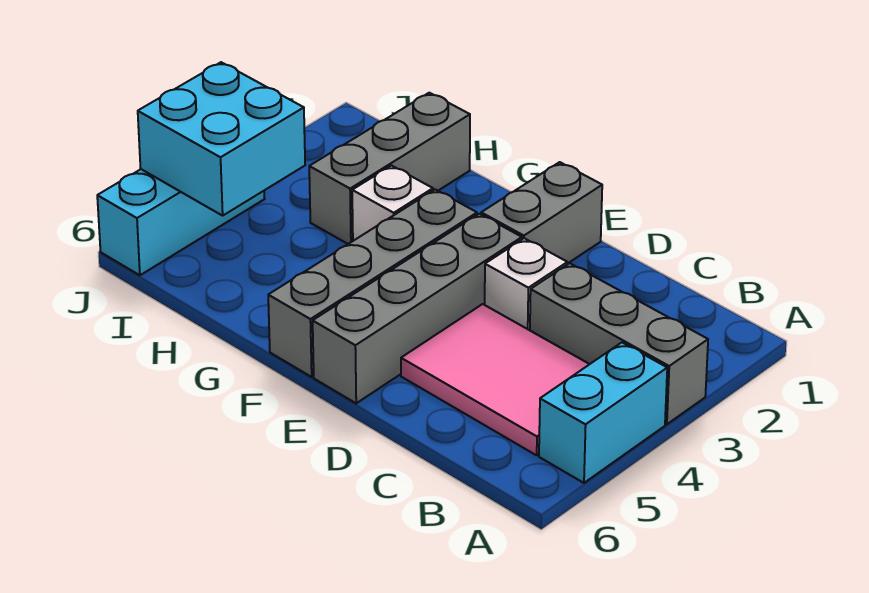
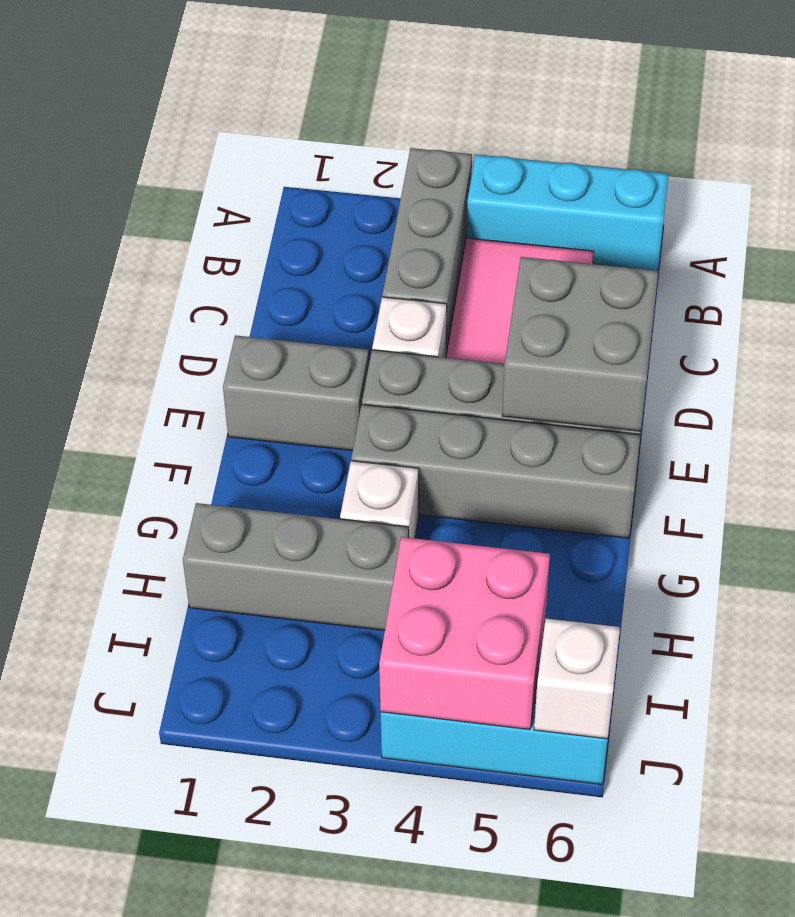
cyan 1x2 brick [539,343,667,483] -> cyan 1x3 brick [467,155,669,271]
none -> grey 2x2 brick [502,257,658,432]
cyan 2x2 brick [138,62,305,216] -> pink 2x2 brick [379,537,550,730]
none -> white 1x1 brick [534,619,620,739]

